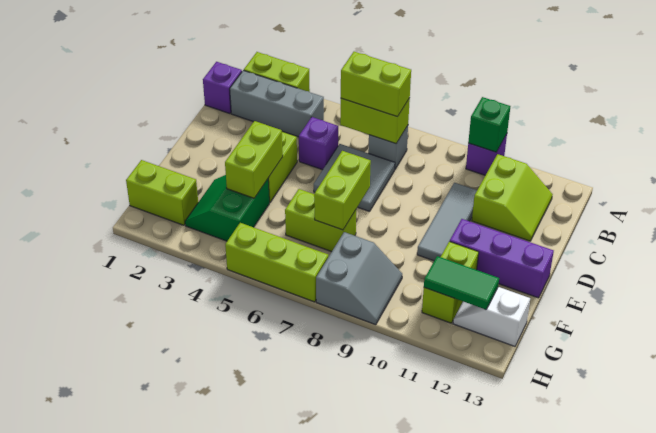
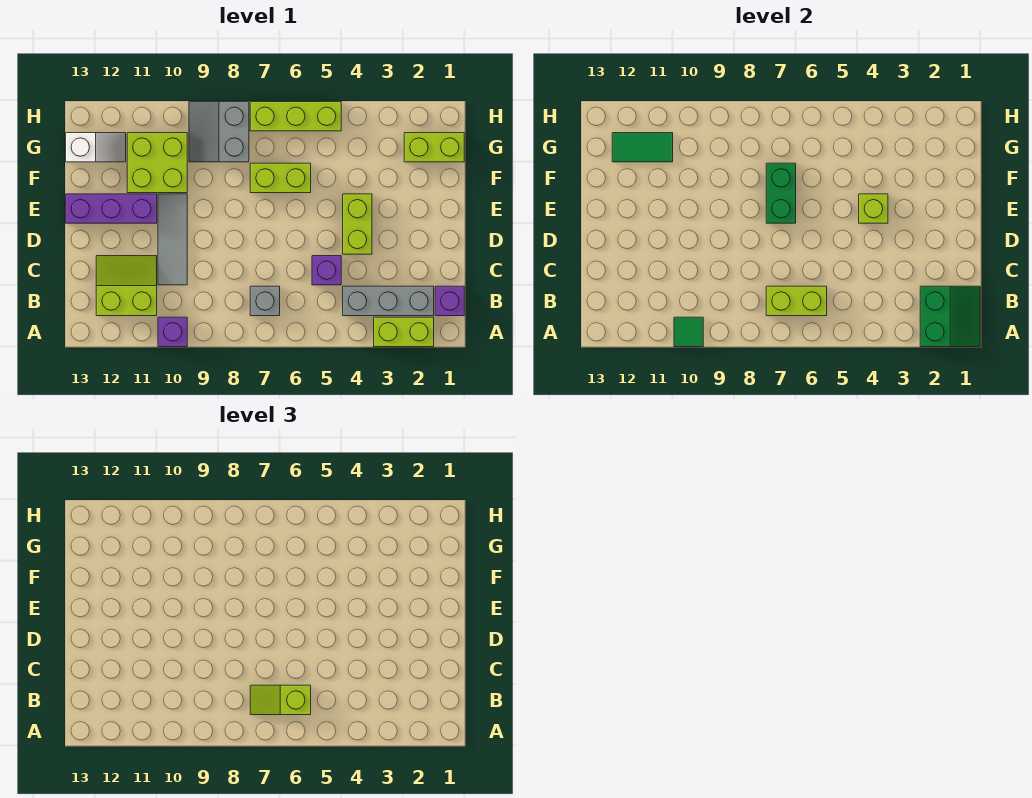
green 1x1 brick [468,97,510,152] -> green 1x1 tile [674,317,703,347]
lime 1x2 brick [341,52,411,117] -> lime 1x2 slope [250,685,311,715]
lime 2x2 slope [472,154,553,241] -> lime 2x2 slope turned to [96,256,157,316]
grey 2x2 tile [314,144,395,211] -> none
lime 1x2 brick [225,121,283,198] -> lime 1x1 brick [859,194,888,223]
lime 1x2 brick [314,151,371,230] -> green 1x2 brick [766,163,796,223]
green 2x2 slope [185,175,269,241] -> green 2x2 slope moved to [920,286,980,347]
lime 1x2 brick [422,241,479,323] -> lime 2x2 brick [127,133,187,193]

